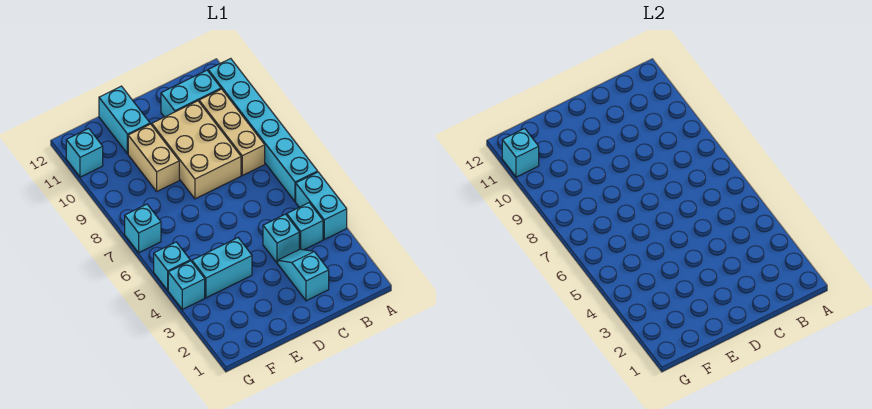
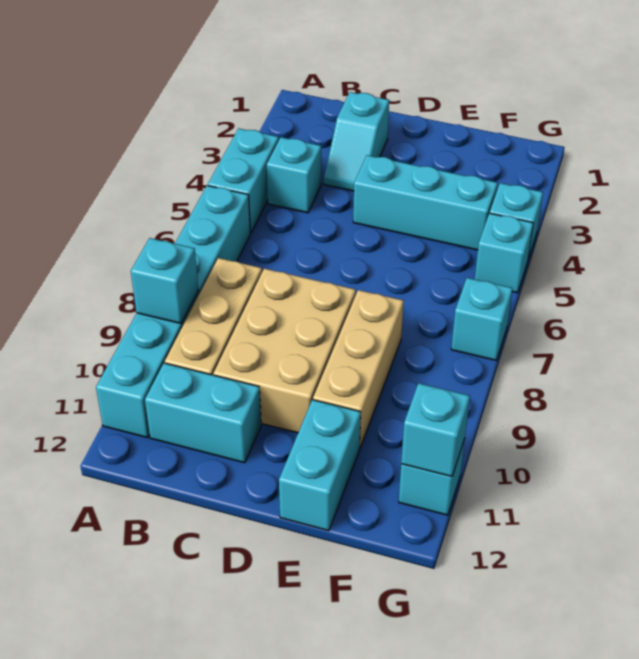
cyan 1x1 brick [263,214,299,263] -> cyan 1x1 brick moved to [131,238,198,323]
cyan 1x2 brick [192,238,252,298] -> cyan 1x3 brick [353,155,497,250]
tan 1x2 brick [128,124,179,191] -> tan 1x3 brick [313,290,404,447]

